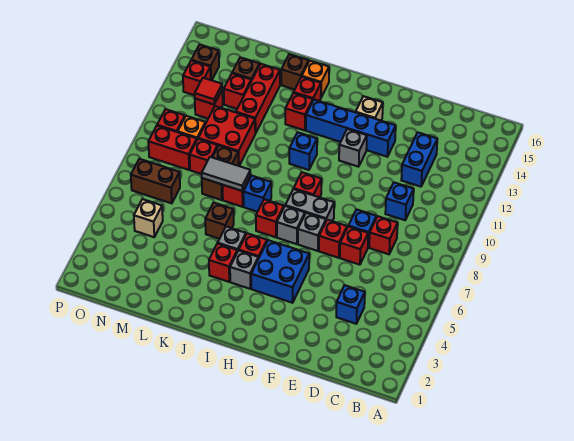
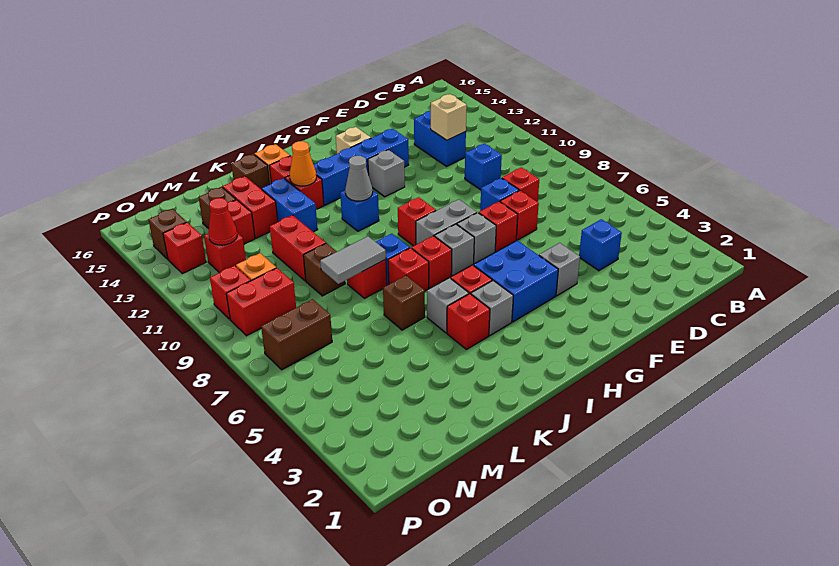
none -> grey 1x1 brick [539,243,580,296]
none -> grey 1x1 cone [345,156,373,201]
none -> orange 1x1 cone [290,141,317,186]
none -> blue 1x2 brick [262,178,318,232]
brown 1x2 brick [202,146,238,200] -> brown 1x1 brick [303,243,345,296]
red 2x2 brick [198,106,255,166] -> red 1x2 brick [270,215,326,281]
red 1x3 brick [236,64,280,133] -> red 1x2 brick [223,176,278,238]
red 1x1 brick [190,139,218,174] -> red 1x1 brick moved to [388,248,429,291]
tan 1x1 brick [134,199,163,237] -> tan 1x1 brick moved to [431,94,467,140]
red 1x1 tile [195,78,222,104] -> red 1x1 cone [208,198,237,245]

